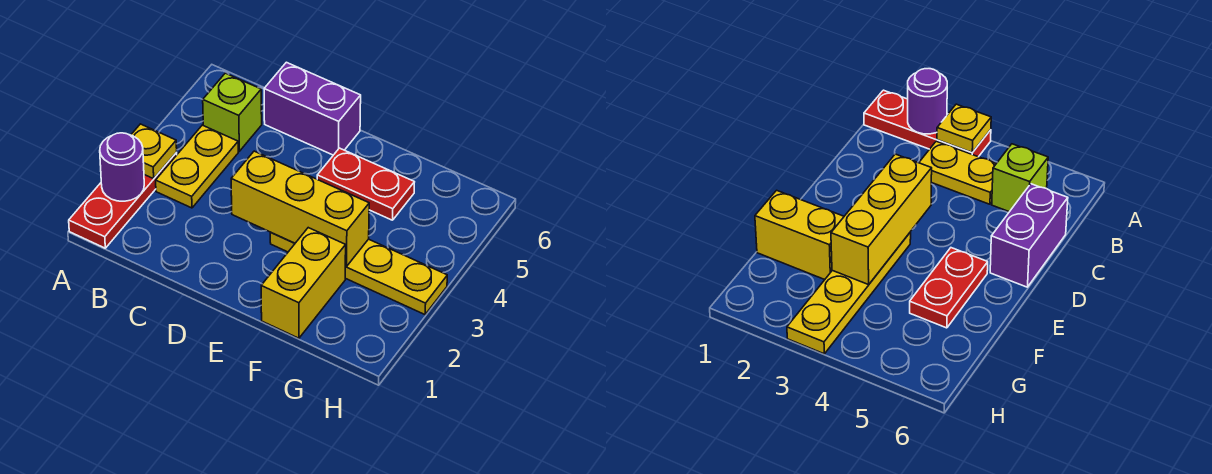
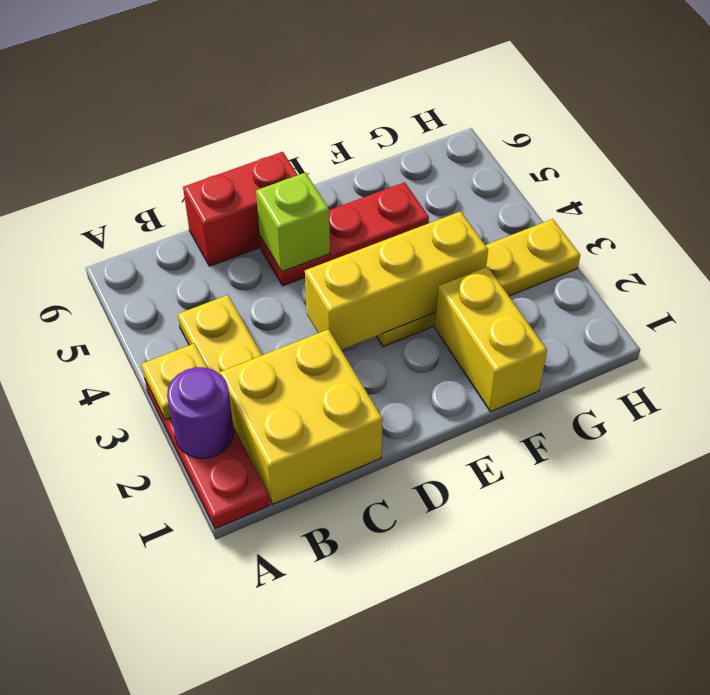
none -> yellow 2x2 brick [219,329,383,504]
lime 1x1 brick [203,73,262,151] -> lime 1x1 brick moved to [256,173,330,272]
purple 1x2 brick [264,62,361,155] -> red 1x2 brick [183,152,298,266]
red 1x2 plate [317,148,414,220] -> red 1x3 plate [260,182,429,286]

